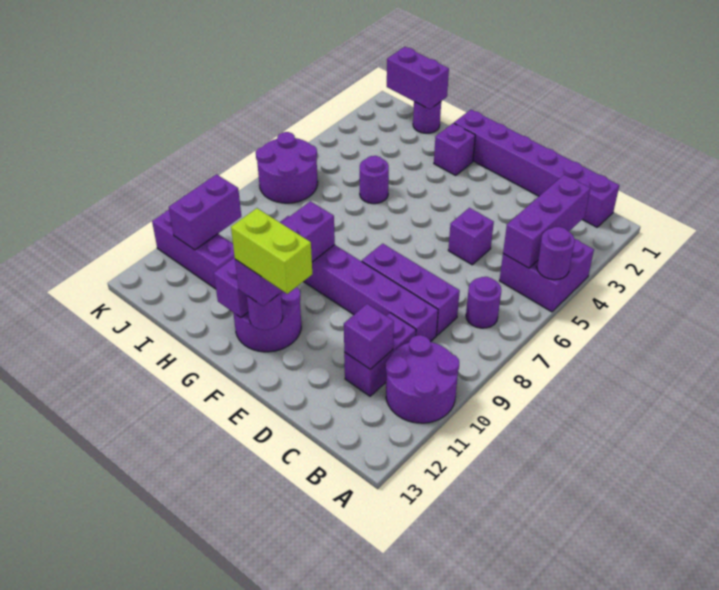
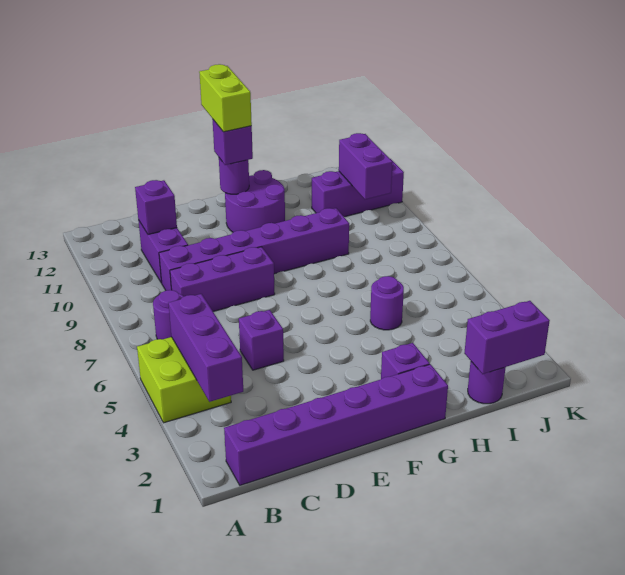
purple 2x2 brick [499,239,594,312] -> lime 2x2 brick [137,337,231,423]
purple 1x1 round brick [537,227,575,280] -> none
purple 2x2 round brick [386,335,459,423] -> none
lime 1x2 brick [231,208,312,294] -> lime 1x2 brick turned to [199,64,252,132]
purple 1x4 brick [214,201,335,318] -> none
purple 2x2 round brick [256,132,318,203] -> none

